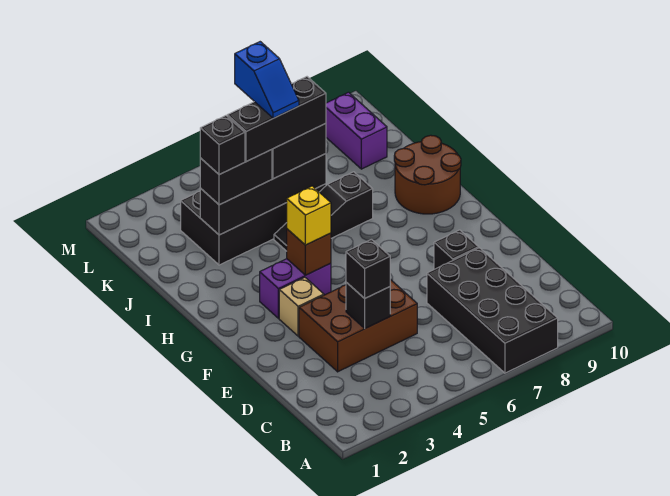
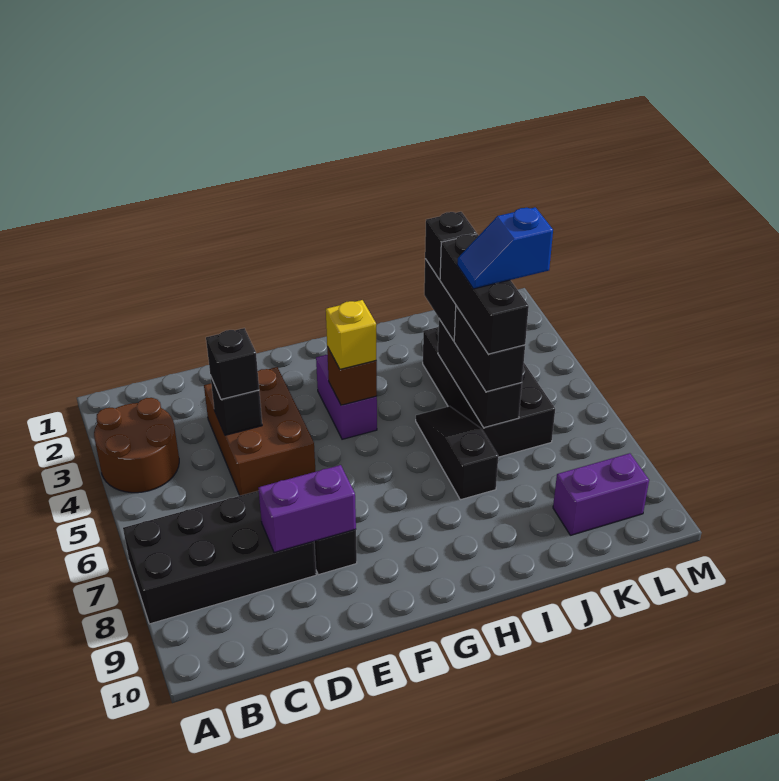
none -> purple 1x2 brick [258,465,356,553]
tan 1x1 brick [279,277,324,336] -> none
brown 2x2 round brick [394,135,461,214] -> brown 2x2 round brick moved to [94,398,179,493]
black 1x4 brick [200,154,326,235] -> black 1x3 brick [438,319,522,428]

